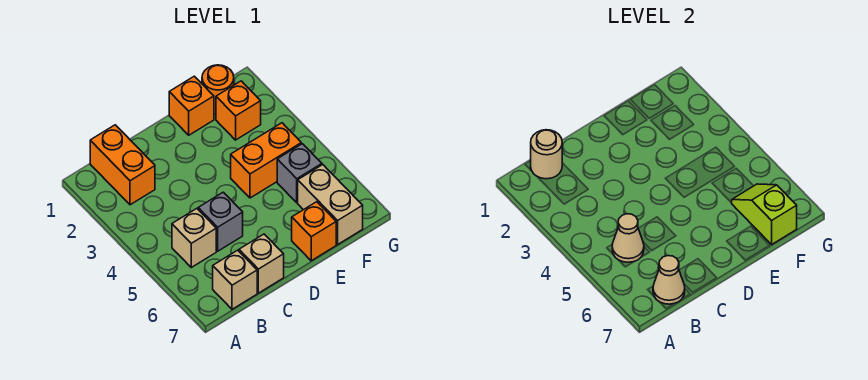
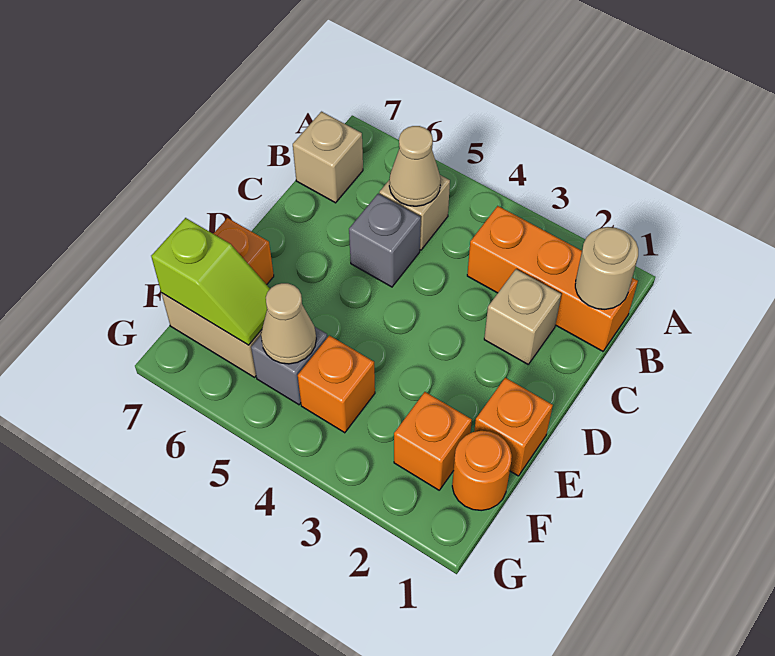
orange 1x2 brick [90,125,155,205] -> orange 1x3 brick [467,206,638,351]
tan 1x1 cone [653,256,685,304] -> tan 1x1 cone moved to [261,283,316,364]
tan 1x1 brick [239,234,284,293] -> tan 1x1 brick moved to [484,269,561,364]
orange 1x2 brick [231,123,301,198] -> orange 1x1 brick [298,335,375,433]

